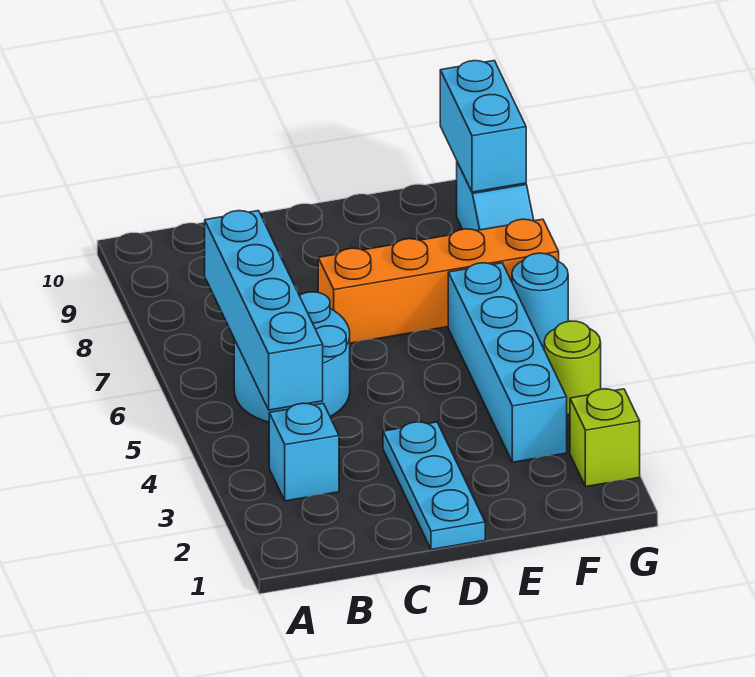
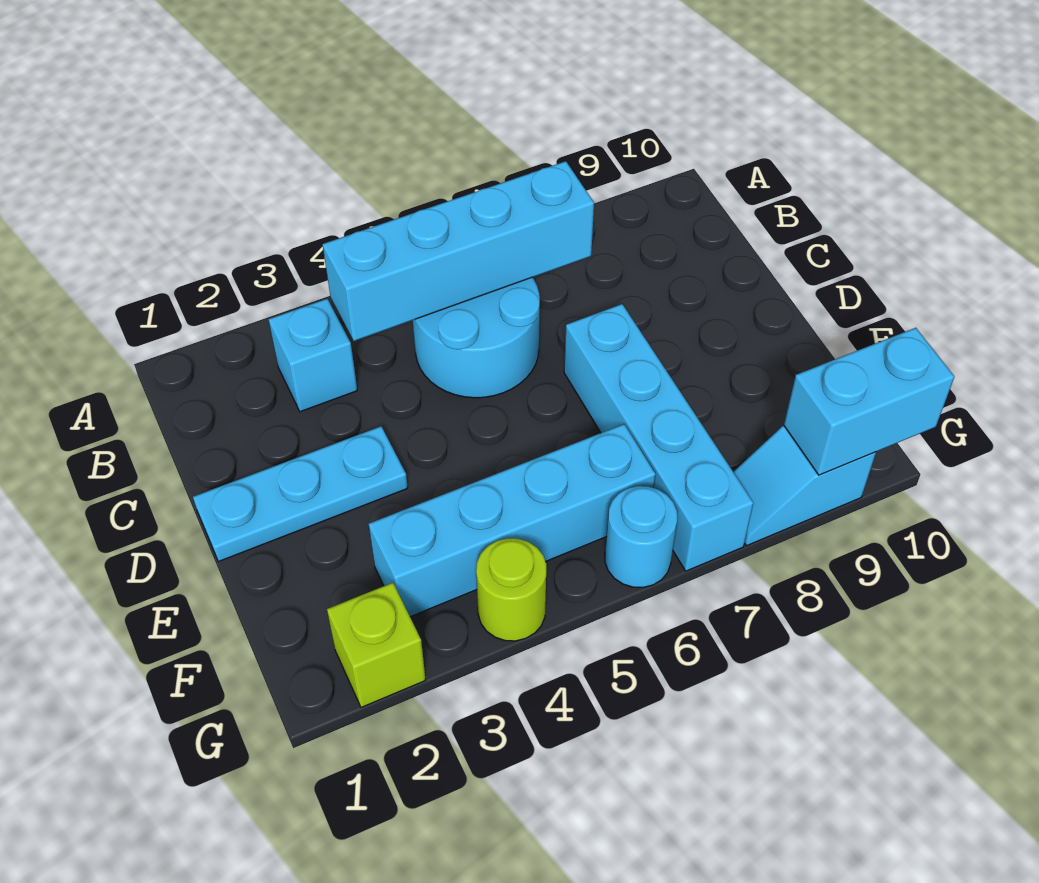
orange 1x4 brick [318,219,559,343] -> cyan 1x4 brick [564,304,753,571]

